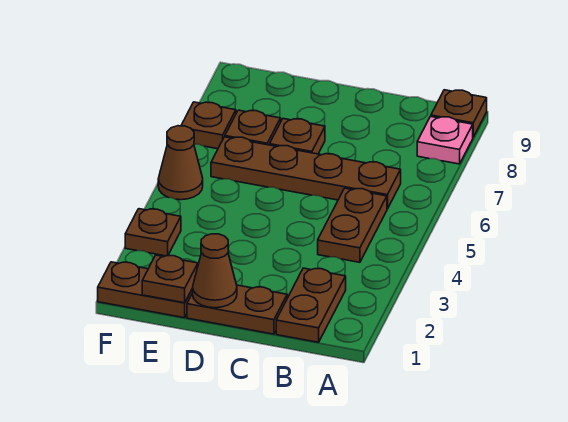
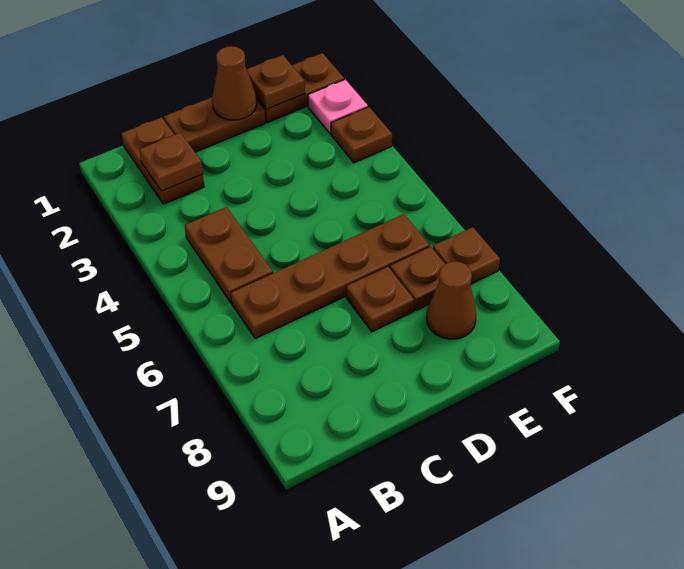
pink 1x1 plate [417,116,473,164] -> pink 1x1 plate moved to [308,79,368,134]
brown 1x1 plate [431,90,487,137] -> brown 1x1 plate moved to [139,133,203,191]
brown 1x1 cone [158,126,203,200] -> brown 1x1 cone moved to [426,261,476,339]

